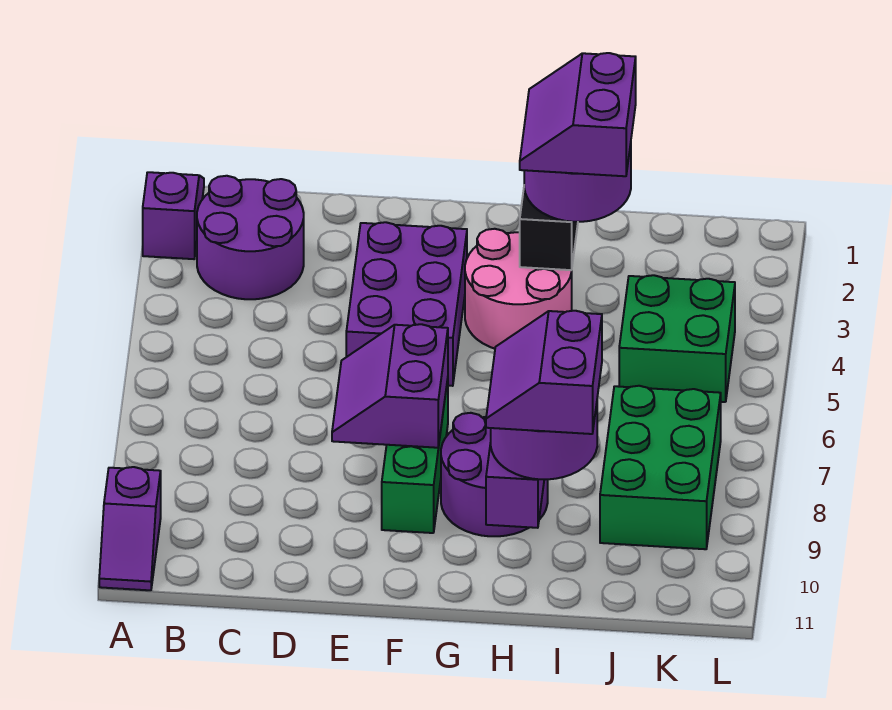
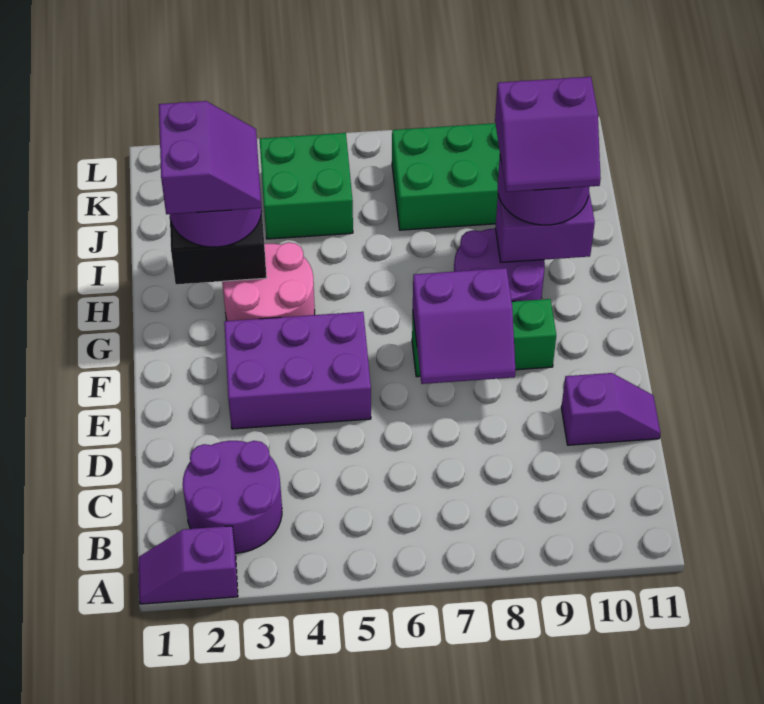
purple 1x2 slope [99,467,161,590] -> purple 1x2 slope moved to [561,373,661,445]
purple 2x2 slope [520,53,636,176] -> purple 2x2 slope turned to [159,101,261,214]

